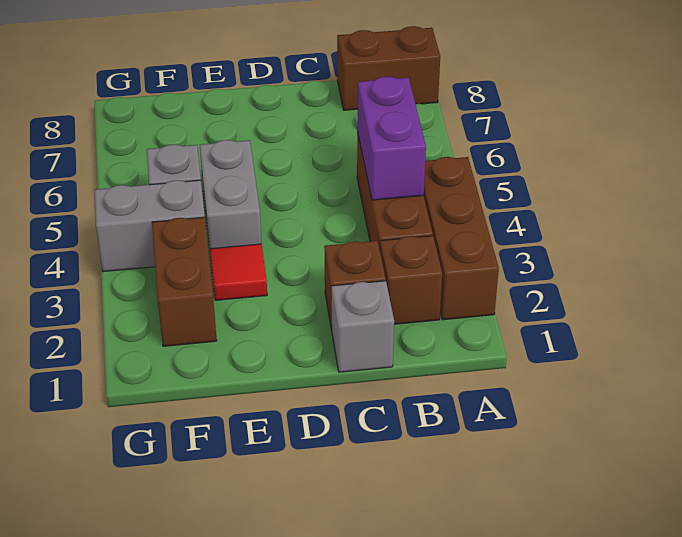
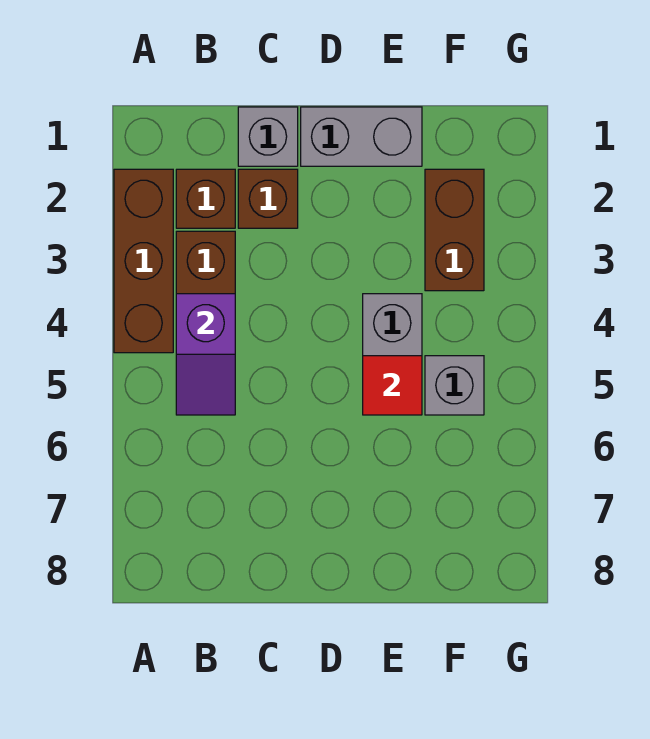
brown 1x2 brick [337,26,440,110] -> none
purple 1x2 brick [357,77,426,200] -> purple 1x2 slope [176,294,235,415]
red 1x1 tile [210,244,267,300] -> red 1x1 tile moved to [363,356,422,415]
grey 1x2 brick [95,180,205,272] -> grey 1x2 brick moved to [301,107,422,166]

